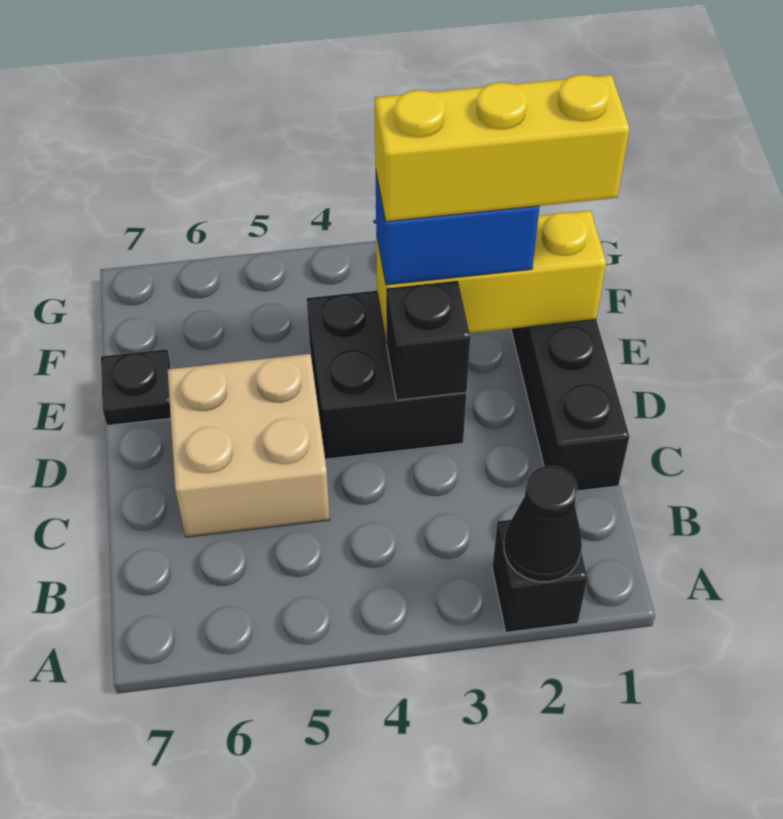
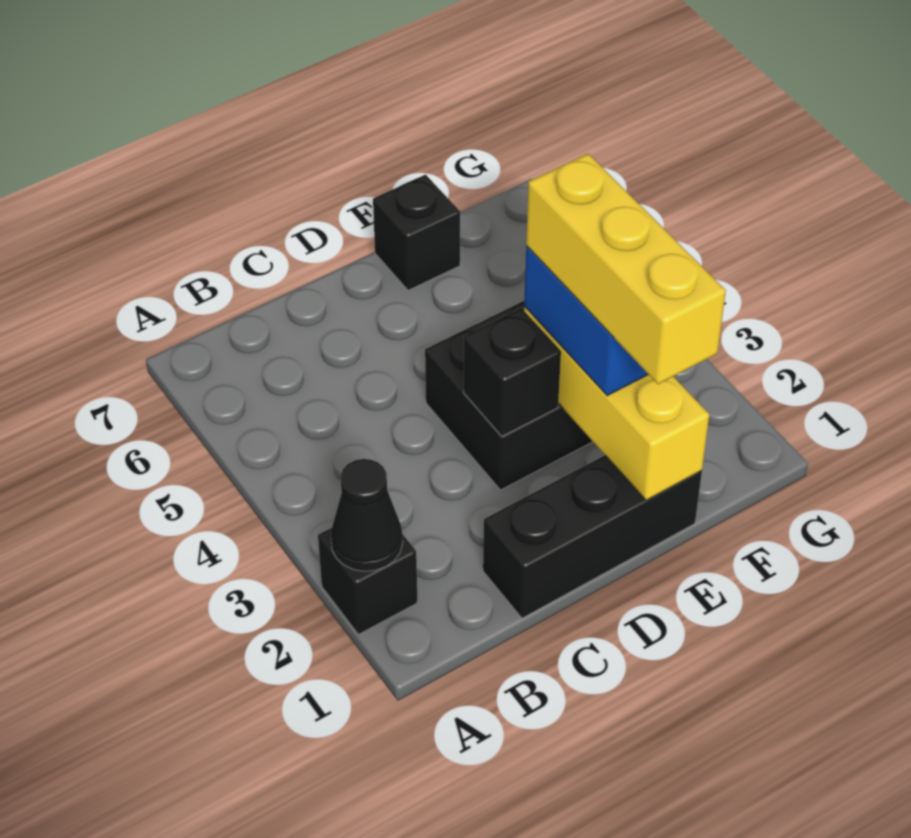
tan 2x2 brick [168,354,330,537] -> none
black 1x1 plate [101,349,171,426] -> black 1x1 brick [373,175,460,290]

